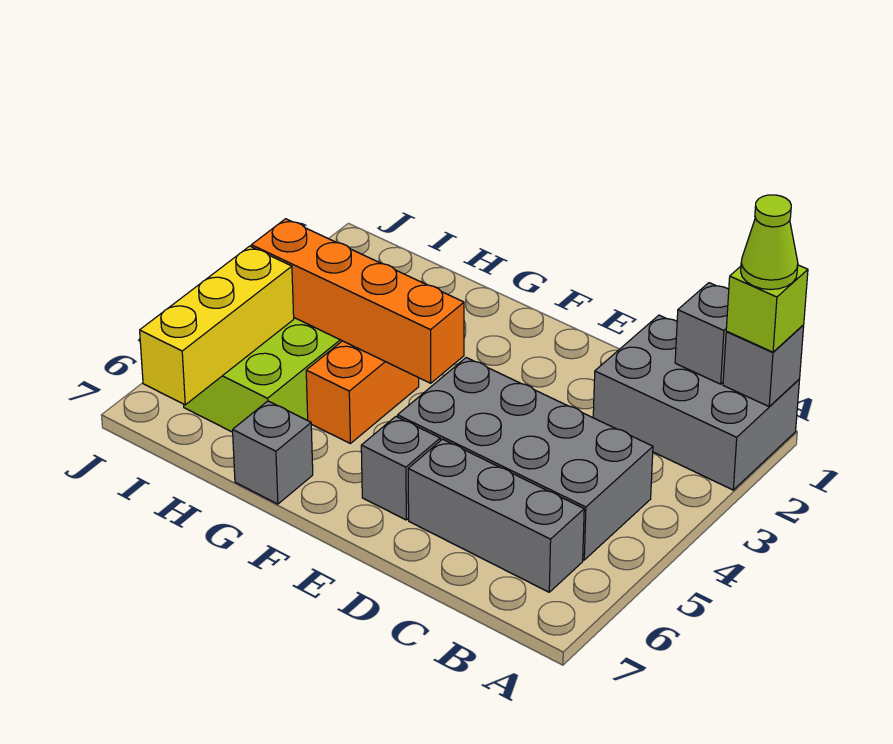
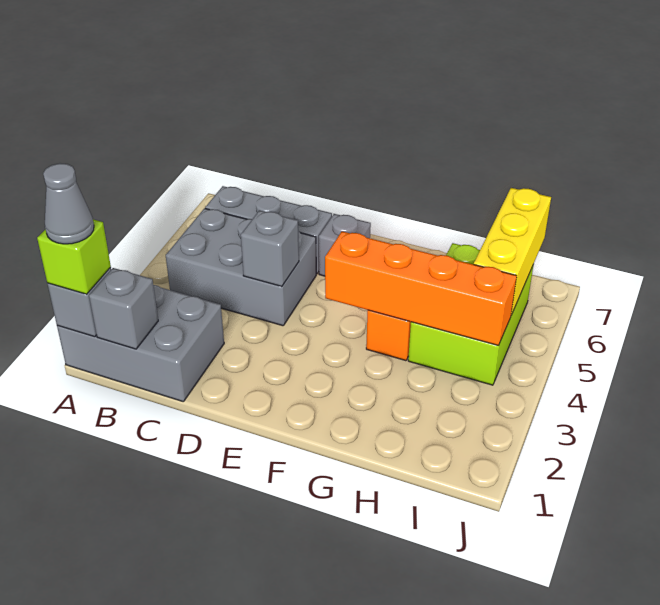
lime 1x1 cone [741,195,798,290] -> grey 1x1 cone [43,163,94,244]
grey 2x4 brick [398,358,653,560] -> grey 2x3 brick [166,208,316,326]
grey 1x1 brick [233,401,313,504] -> grey 1x1 brick moved to [241,210,299,287]

